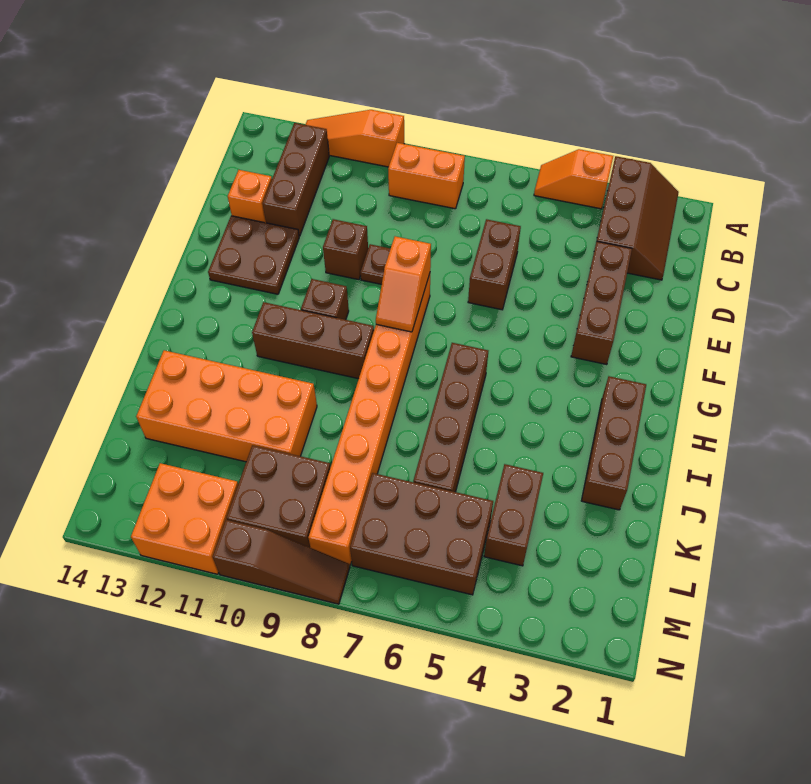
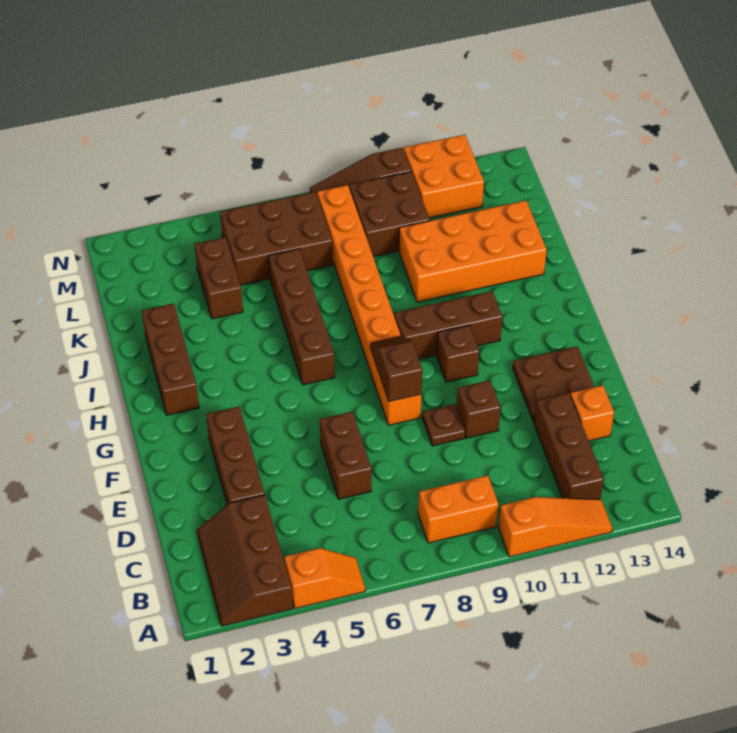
orange 1x2 slope [376,236,431,332] -> brown 1x2 slope [370,335,422,401]

